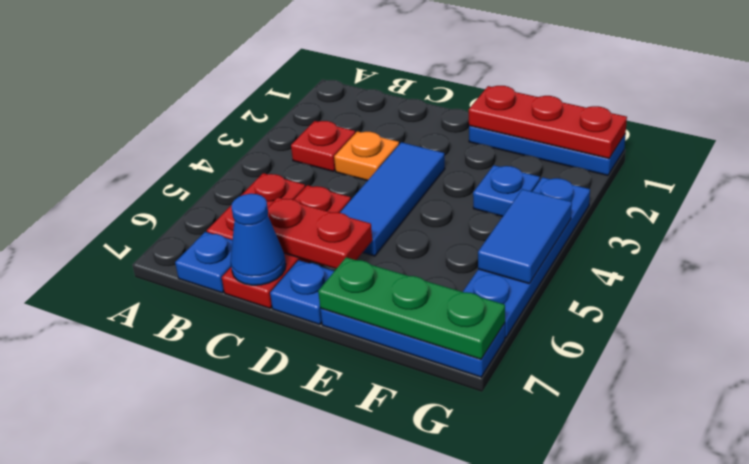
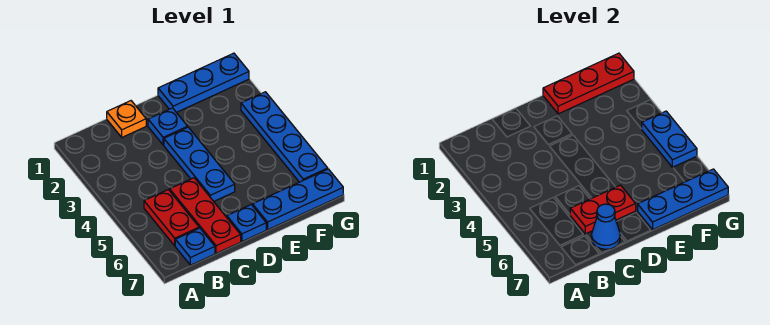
red 1x1 plate [291,121,355,172] -> none
orange 1x1 plate [334,131,399,181] -> orange 1x1 plate moved to [107,101,146,137]
blue 1x3 tile [340,142,445,256] -> blue 1x3 plate [164,127,235,201]
green 1x3 plate [318,257,505,359] -> blue 1x3 plate [638,169,728,230]
blue 1x1 plate [473,165,540,217] -> blue 1x1 plate moved to [148,108,188,145]
blue 1x2 tile [478,189,572,284] -> blue 1x2 plate [642,111,697,168]

